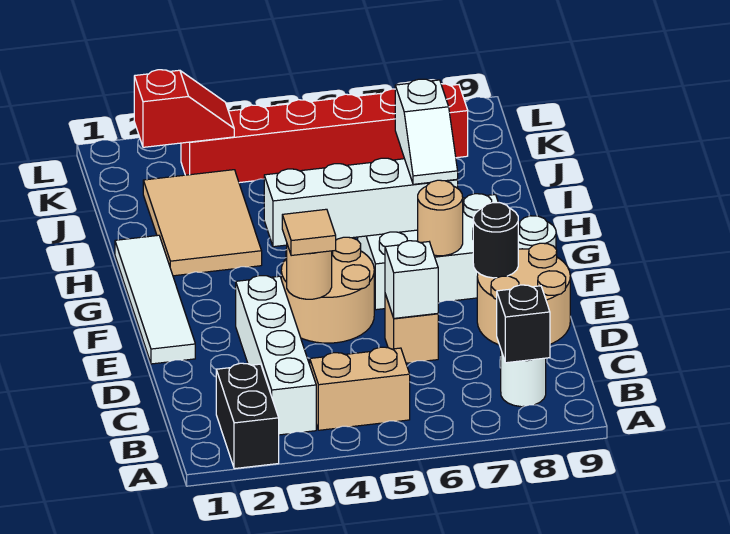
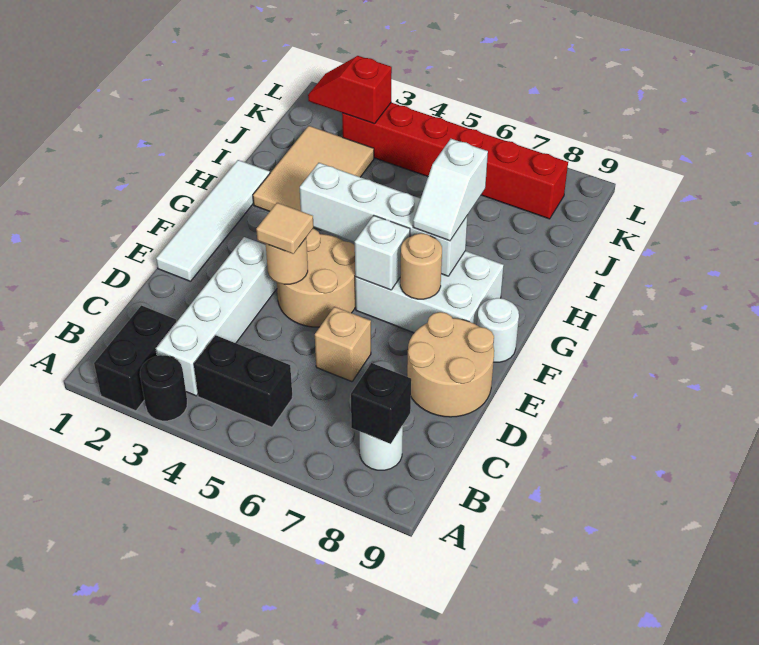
tan 1x2 brick [310,347,410,430] -> black 1x2 brick [194,335,293,427]
white 1x1 brick [385,241,438,318] -> white 1x1 brick moved to [355,216,410,290]
black 1x1 round brick [473,202,518,278] -> black 1x1 round brick moved to [140,355,187,421]
red 1x2 slope [134,70,234,147] -> red 1x2 slope turned to [308,56,392,124]

